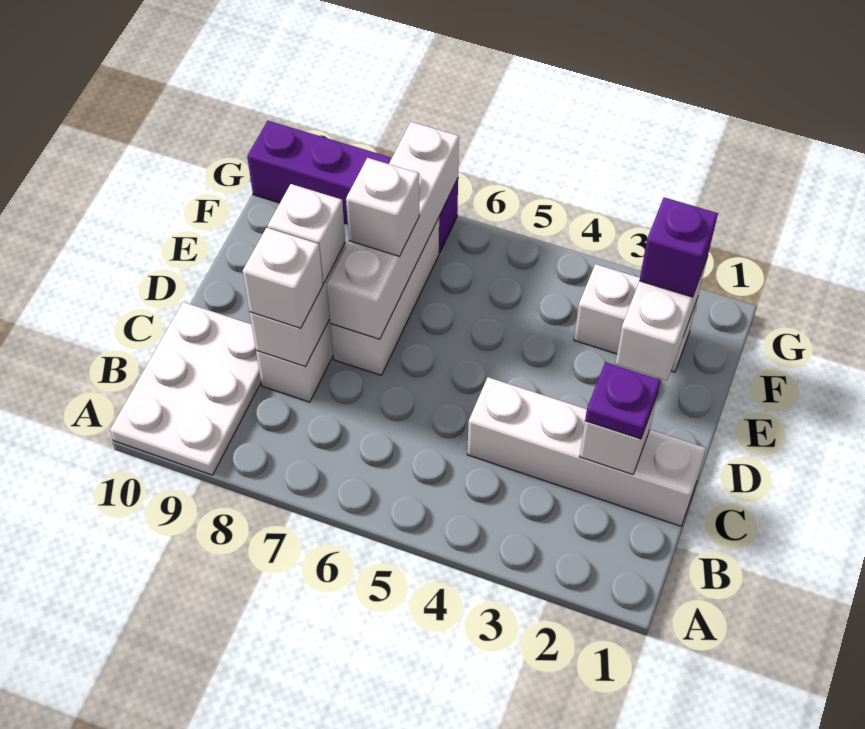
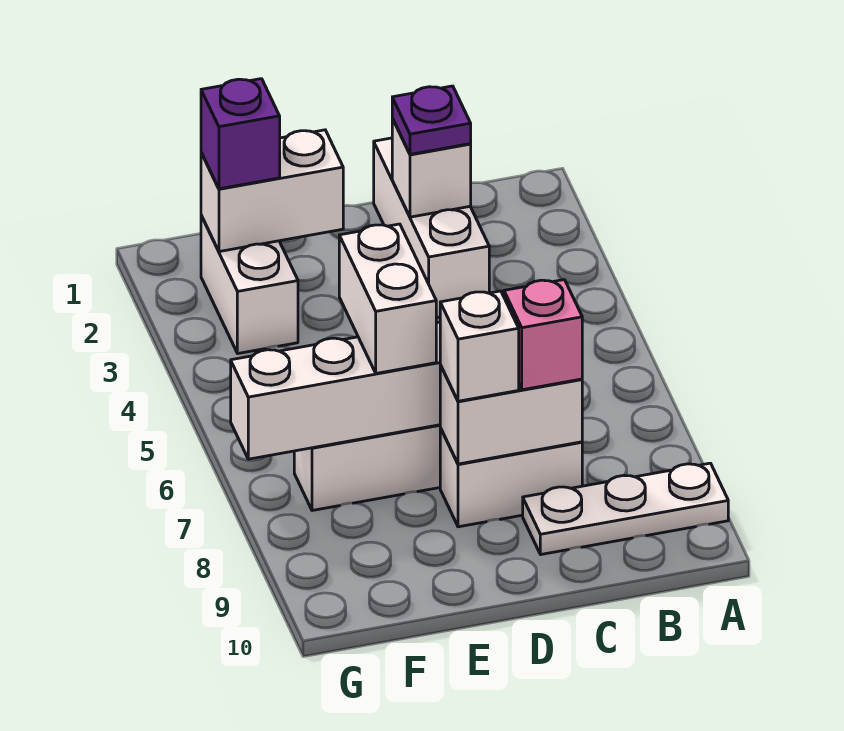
white 2x3 plate [110,302,261,475] -> white 1x3 plate [523,463,728,555]
white 1x4 brick [467,377,706,526] -> white 1x3 brick [374,138,489,318]
white 1x1 brick [243,228,323,328] -> pink 1x1 brick [504,280,582,390]
white 1x1 brick [346,158,419,256] -> white 1x2 brick [339,224,436,373]
purple 1x4 brick [247,121,458,253] -> none

